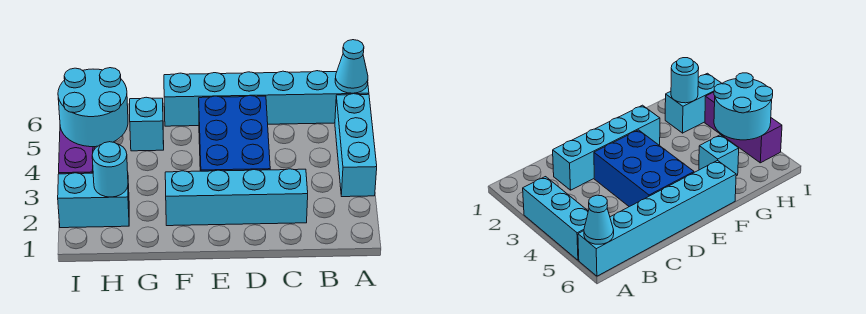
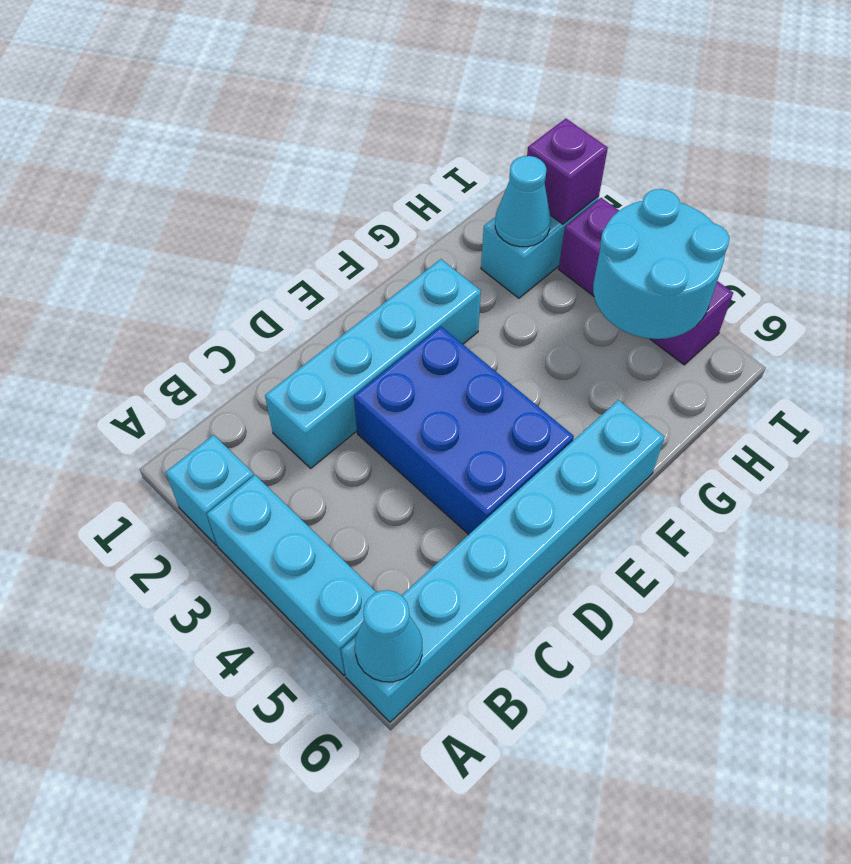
cyan 1x1 brick [130,97,164,151] -> cyan 1x1 brick moved to [166,435,254,545]
cyan 1x1 round brick [92,142,128,197] -> cyan 1x1 cone [495,156,551,247]
none -> purple 1x1 brick [527,119,608,224]

